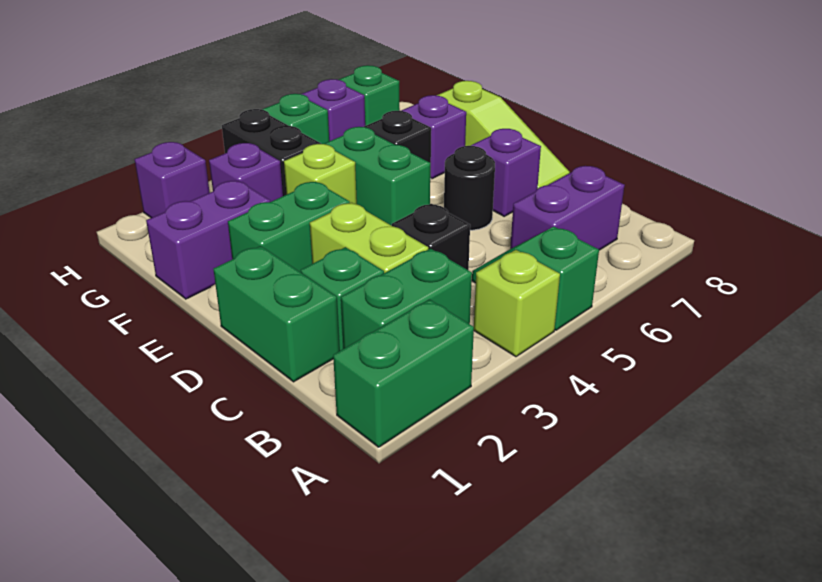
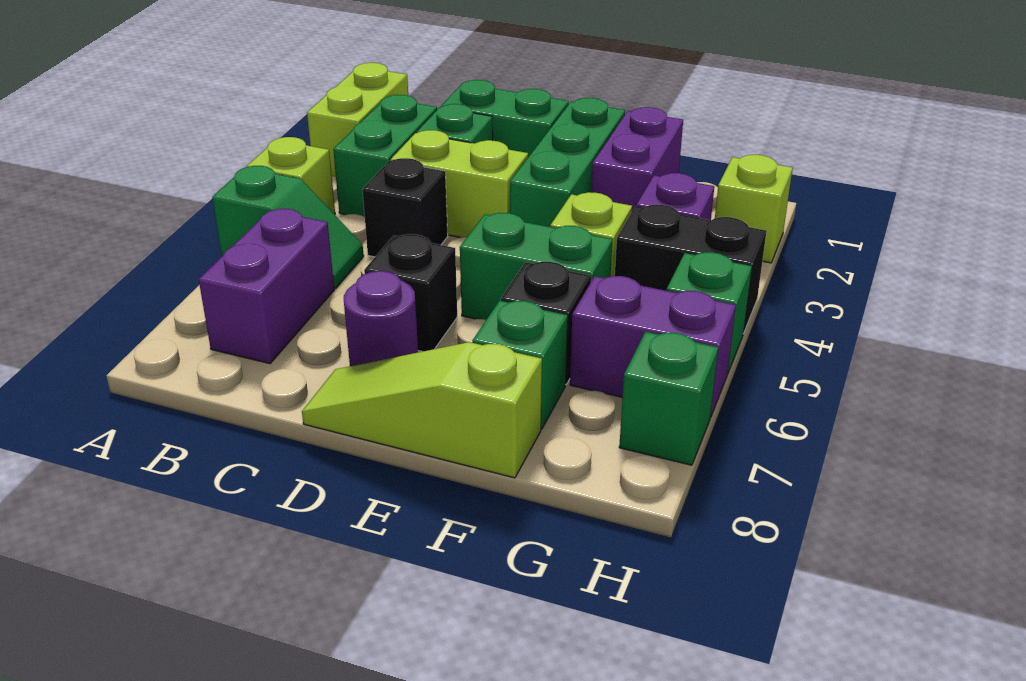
green 1x2 brick [333,300,474,447] -> lime 1x2 brick [307,63,408,177]
black 1x1 round brick [444,146,495,230] -> black 1x1 brick [364,234,457,352]
purple 1x1 brick [471,129,541,216] -> purple 1x1 round brick [344,271,418,366]
green 1x2 brick [228,182,350,273] -> green 1x3 brick [510,98,625,227]
purple 1x1 brick [401,95,466,178] -> green 1x1 brick [472,301,568,429]
purple 1x1 brick [134,142,210,218] -> lime 1x1 brick [715,155,793,263]
purple 1x1 brick [302,79,365,141] -> purple 1x2 brick [570,276,736,417]

